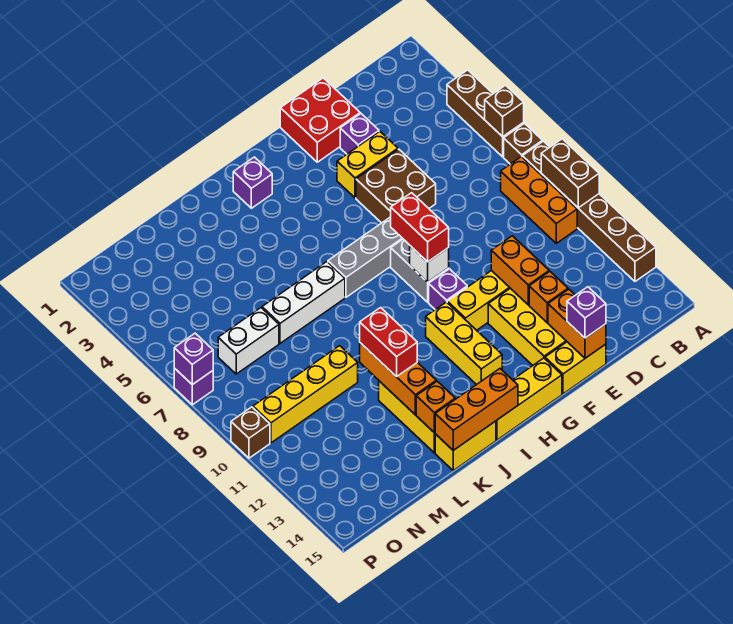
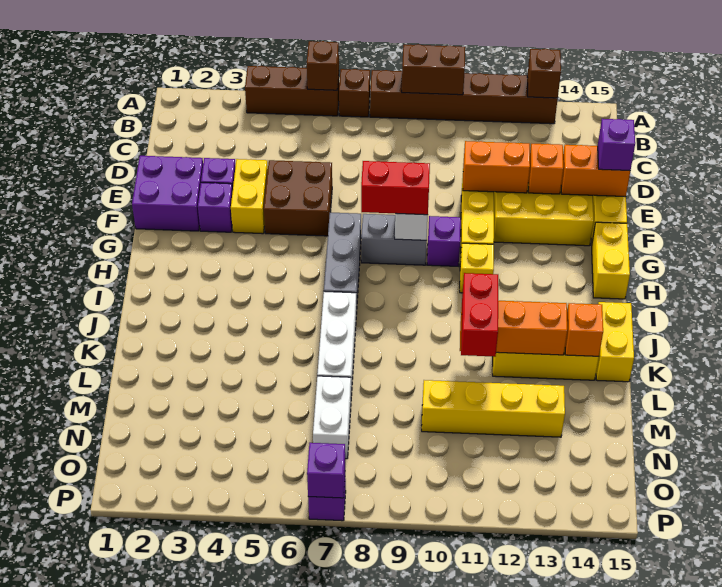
orange 1x3 brick [501,156,577,243] -> none
red 2x2 brick [280,78,360,162] -> purple 2x2 brick [132,156,203,231]
yellow 1x3 brick [496,358,562,440] -> yellow 1x2 brick [592,222,630,299]
yellow 1x3 brick [426,302,502,385] -> yellow 1x1 brick [460,243,494,293]
purple 1x1 brick [233,157,272,208] -> purple 1x1 brick moved to [198,183,233,232]
orange 1x3 brick [435,369,518,450] -> none
red 1x2 brick [360,308,417,377] -> red 1x2 brick turned to [461,273,498,357]
yellow 1x4 brick [253,346,358,443] -> yellow 1x4 brick turned to [422,380,565,437]
brown 1x1 brick [231,407,270,458] -> brown 1x1 brick moved to [527,49,561,98]

